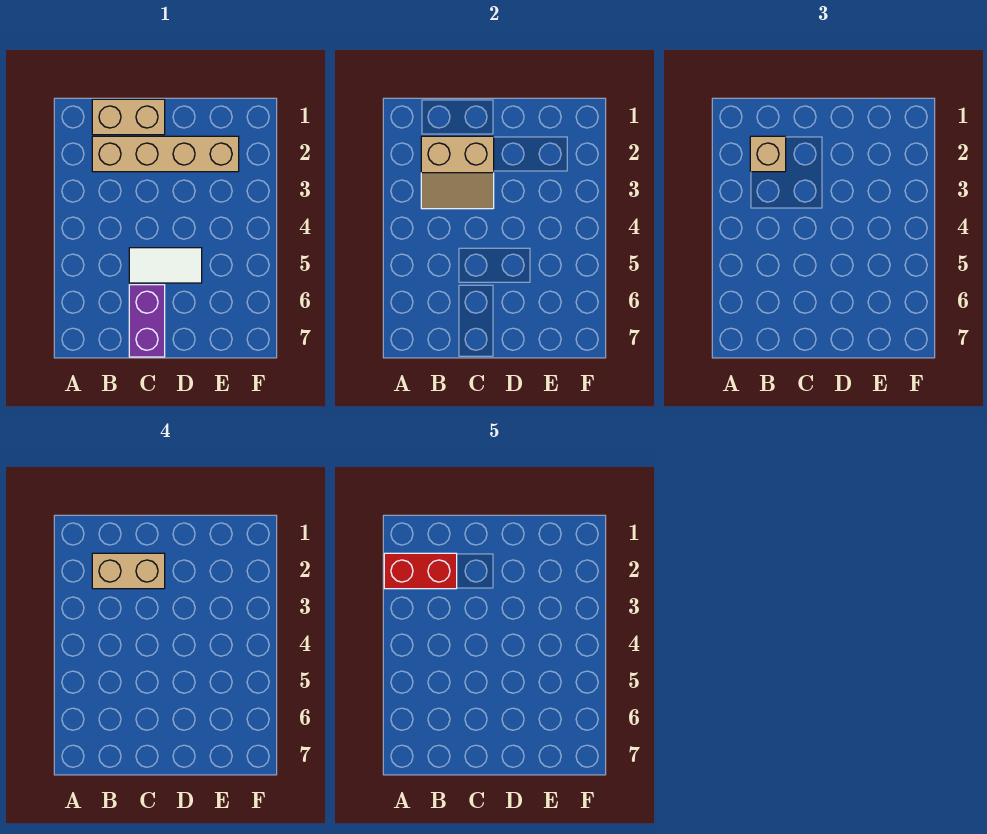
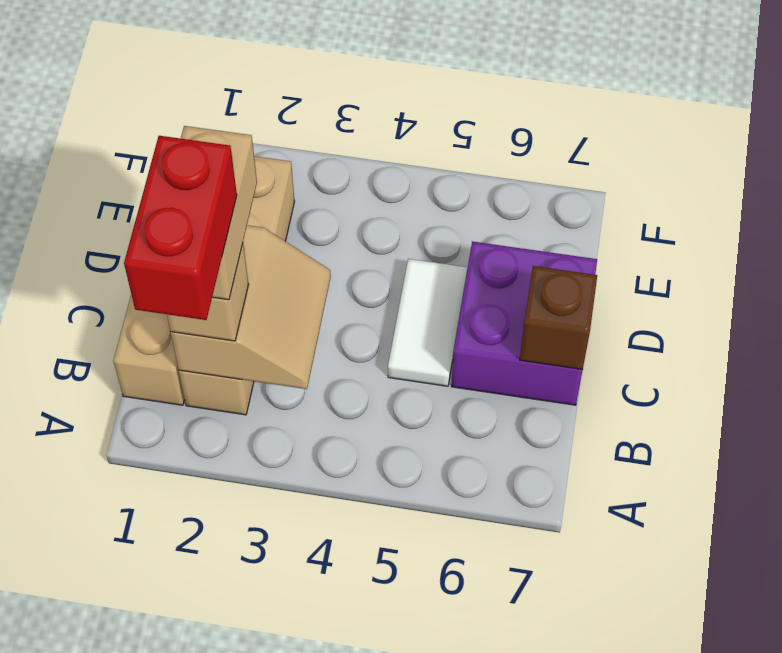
purple 1x2 brick [129,285,165,357] -> purple 2x2 brick [451,241,597,405]
none -> brown 1x1 brick [520,266,597,370]

